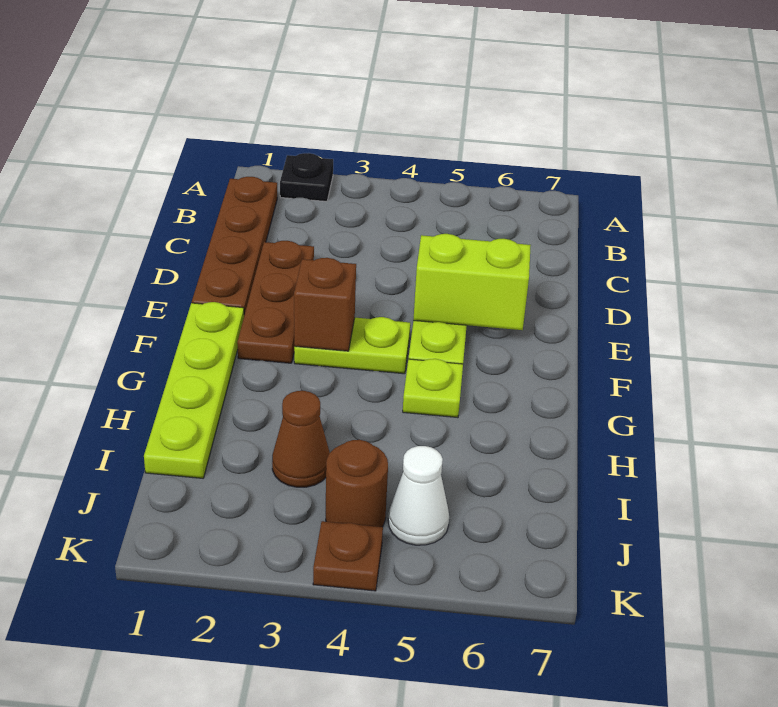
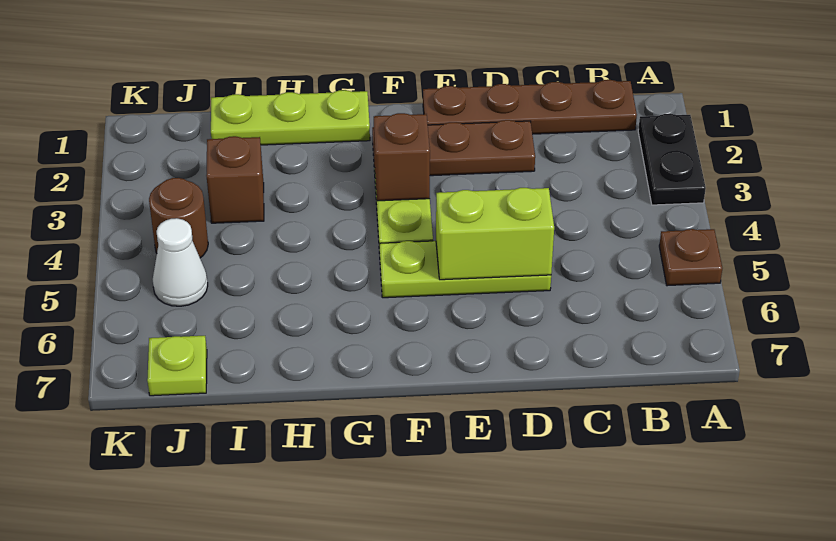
black 1x1 plate [280,153,333,201] -> black 1x2 plate [638,114,706,205]
lime 1x2 brick [413,234,531,330] -> lime 1x2 brick turned to [436,188,554,280]
lime 1x4 plate [144,302,244,478] -> lime 1x3 plate [211,90,370,145]
lime 1x1 plate [403,359,463,418] -> lime 1x1 plate moved to [147,336,207,396]
brown 1x1 cone [272,391,330,487] -> brown 1x1 brick [206,136,264,223]
brown 1x1 plate [313,521,383,591] -> brown 1x1 plate moved to [659,229,722,286]

